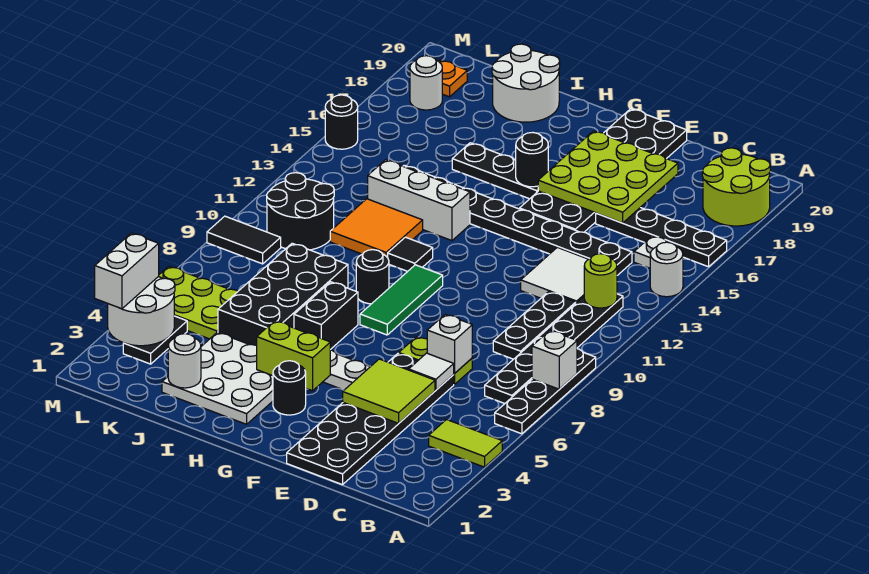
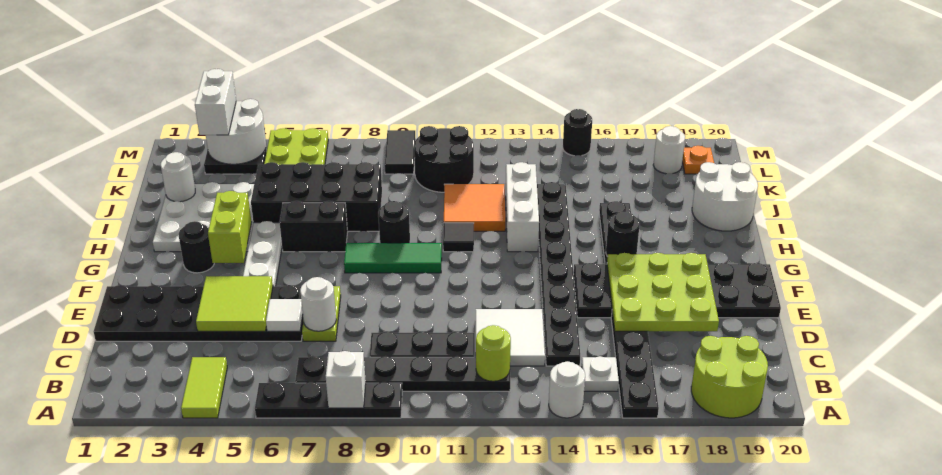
white 1x1 brick [427,314,472,373] -> white 1x1 round brick [300,277,336,331]
white 1x2 brick [95,233,159,309] -> white 1x2 brick turned to [195,69,236,135]

